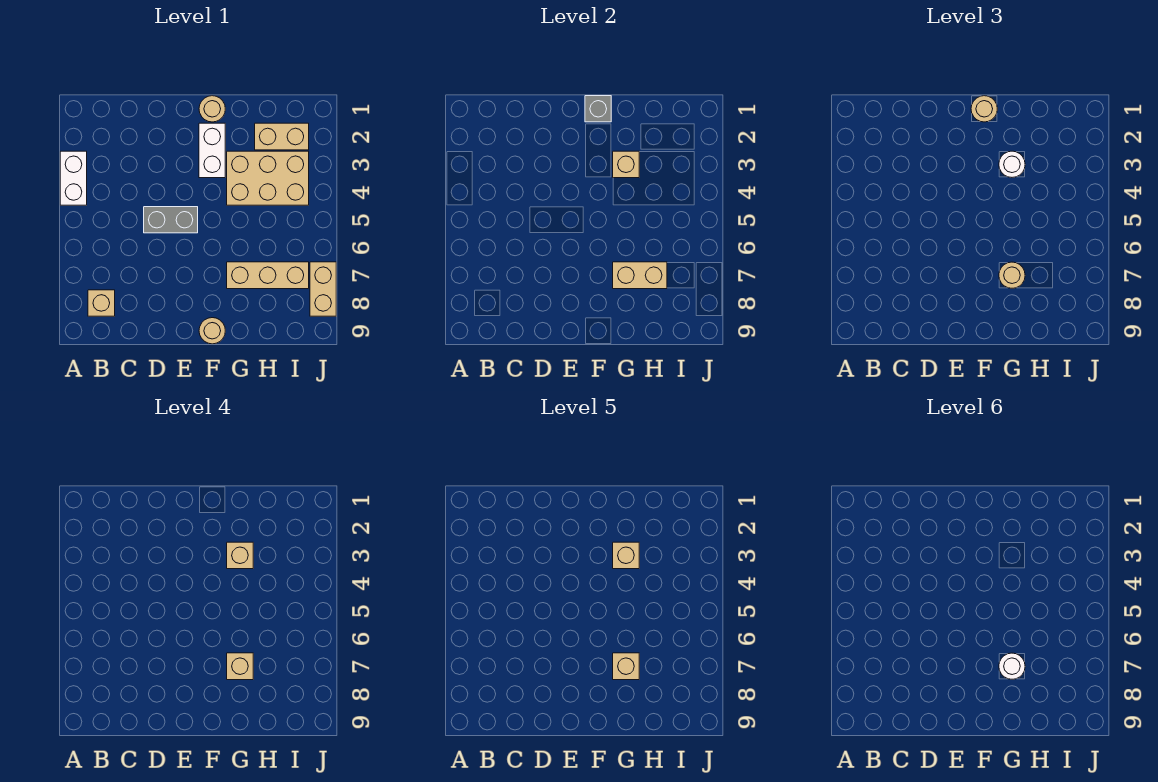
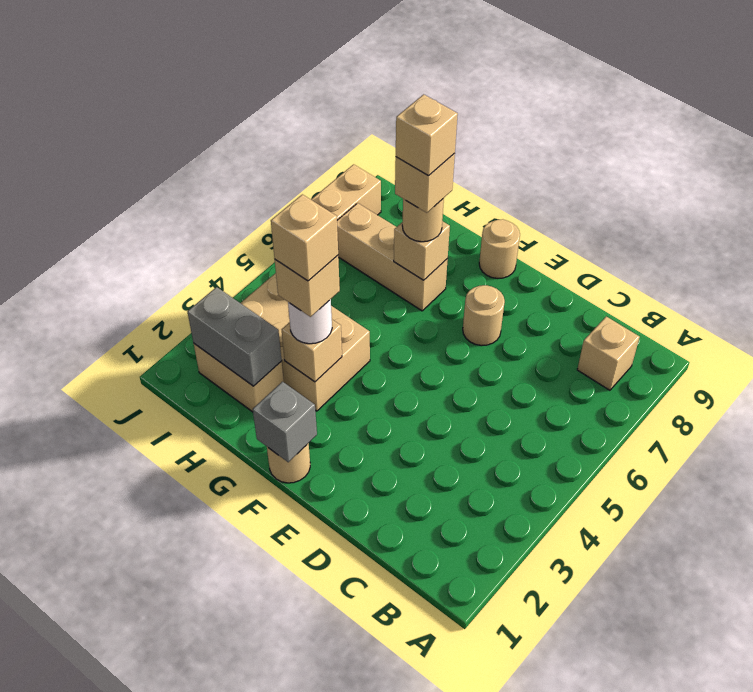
white 1x2 brick [60,151,87,205] -> none
grey 1x2 brick [144,207,198,233] -> grey 1x2 brick moved to [188,287,282,386]
tan 1x1 round brick [971,96,997,122] -> tan 1x1 round brick moved to [463,285,505,346]
white 1x2 brick [199,123,225,178] -> none
tan 1x2 brick [613,262,667,289] -> tan 1x1 brick [394,221,450,280]
white 1x1 round brick [999,653,1025,679] -> none

